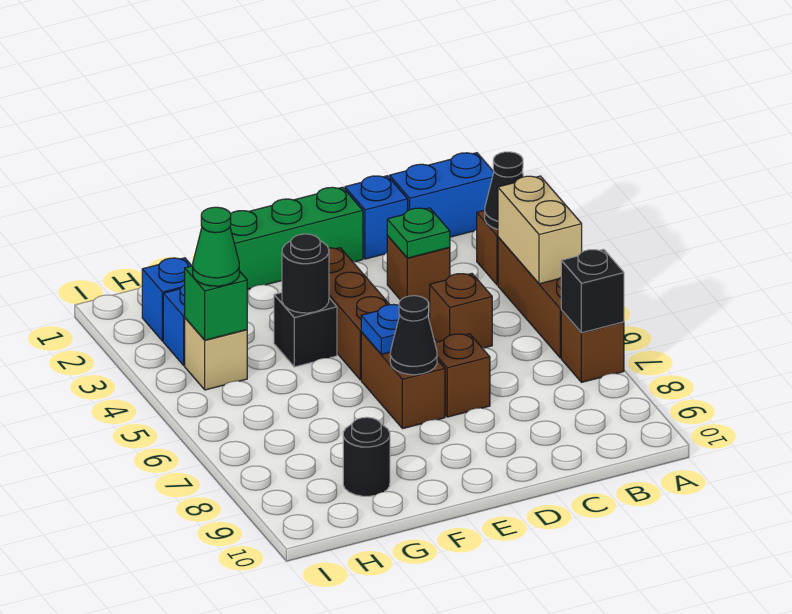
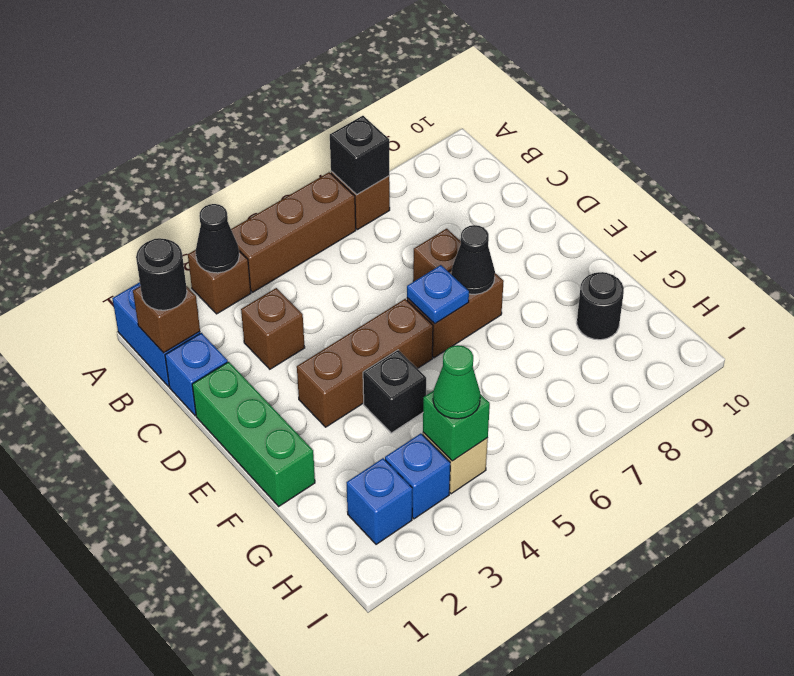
tan 1x2 brick [498,176,582,284] -> none
green 1x1 plate [387,208,450,258] -> none
brown 1x1 brick [430,273,492,348] -> brown 1x1 brick moved to [133,286,200,353]
black 1x1 round brick [282,234,329,313] -> black 1x1 round brick moved to [136,238,187,310]

